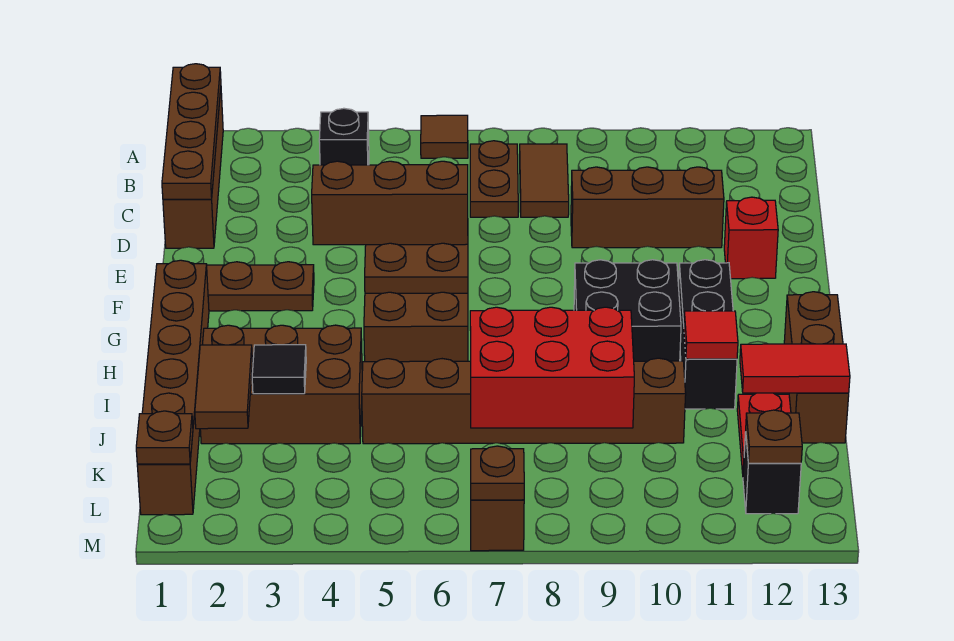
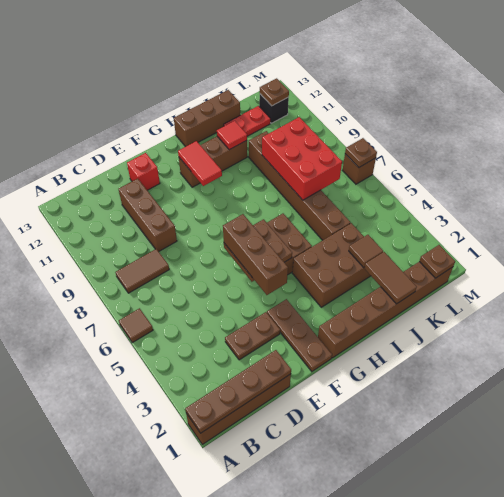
black 1x1 brick [319,108,369,165] -> none
brown 1x2 plate [470,141,518,217] -> brown 1x2 plate moved to [225,312,280,360]
black 2x2 brick [574,260,681,361] -> none
black 1x3 brick [679,260,737,409] -> brown 1x3 brick [179,136,247,187]
brown 2x3 brick [200,325,362,444] -> brown 2x3 brick turned to [292,223,371,307]
brown 1x2 tile [195,345,252,429] -> brown 1x2 tile turned to [364,252,417,304]
black 1x1 tile [252,345,306,394] -> brown 1x1 tile [349,235,383,268]
red 1x2 tile [740,344,850,393] -> red 1x2 tile moved to [178,141,222,186]

